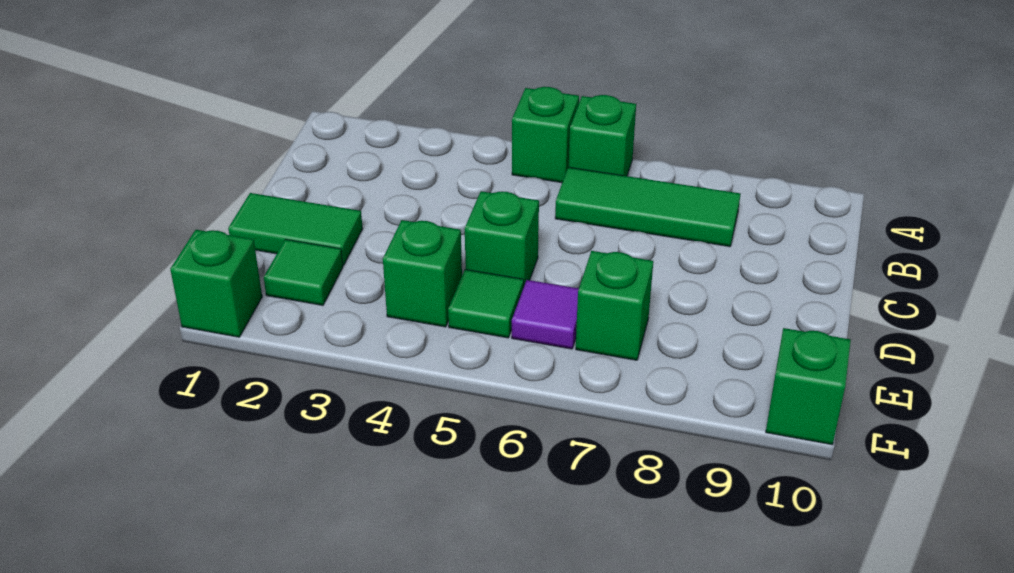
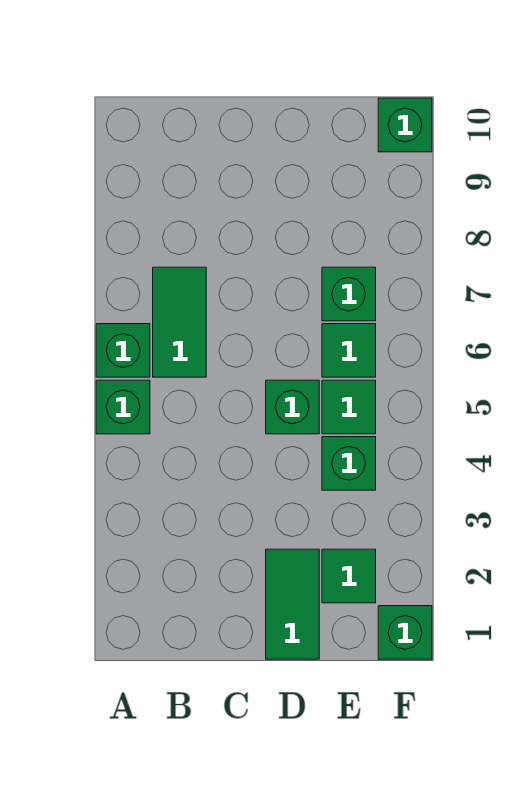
green 1x3 tile [555,167,740,247] -> green 1x2 tile [153,267,206,377]
purple 1x1 tile [512,280,579,349] -> green 1x1 tile [322,324,376,377]

